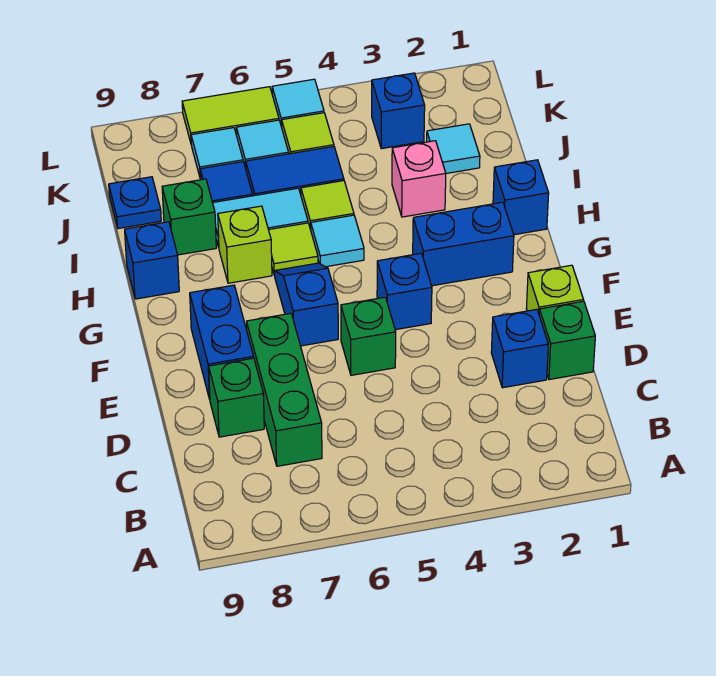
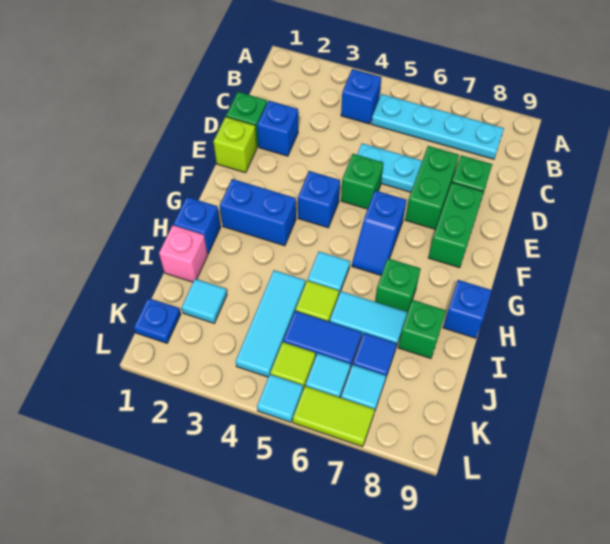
none -> cyan 1x4 plate [371,94,504,159]
green 1x3 brick [246,313,322,466] -> green 1x2 brick [405,146,459,230]
none -> cyan 1x2 plate [357,143,422,192]
blue 1x2 brick [190,285,254,399] -> green 1x2 brick [428,182,484,268]
lime 1x1 tile [269,223,318,275] -> none
lime 1x1 brick [218,206,272,283] -> green 1x1 brick [375,258,420,312]
pink 1x1 brick [392,141,446,217] -> pink 1x1 brick moved to [159,225,208,282]
none -> cyan 1x3 tile [236,270,305,377]
blue 1x1 plate [109,177,161,229] -> blue 1x1 plate moved to [134,298,181,343]
blue 1x1 brick [372,73,425,149] -> blue 1x1 brick moved to [341,69,381,124]

